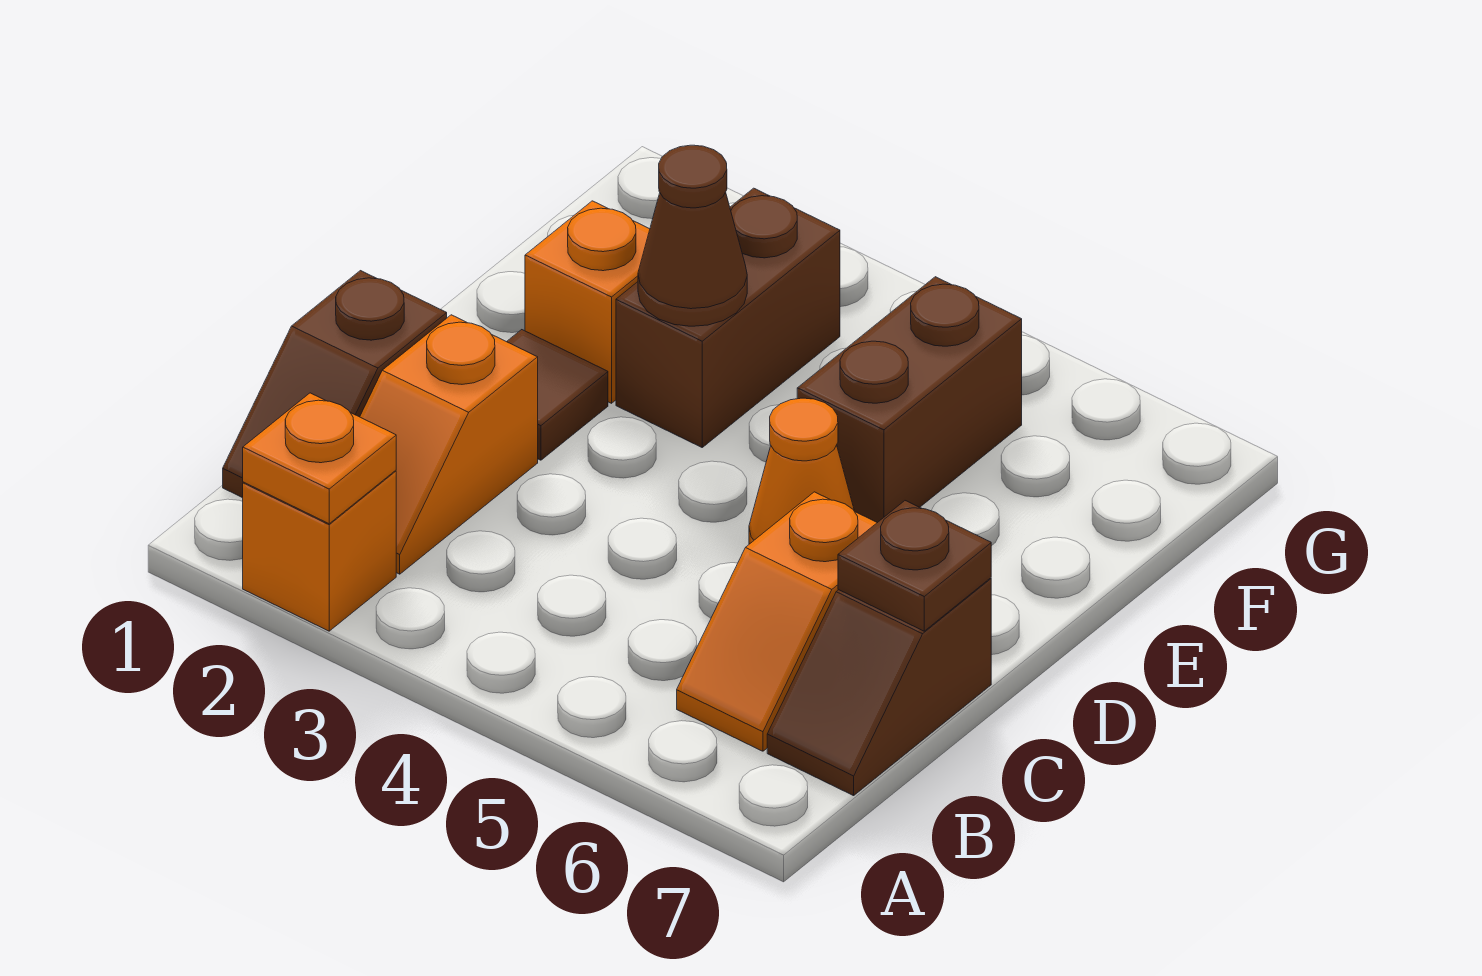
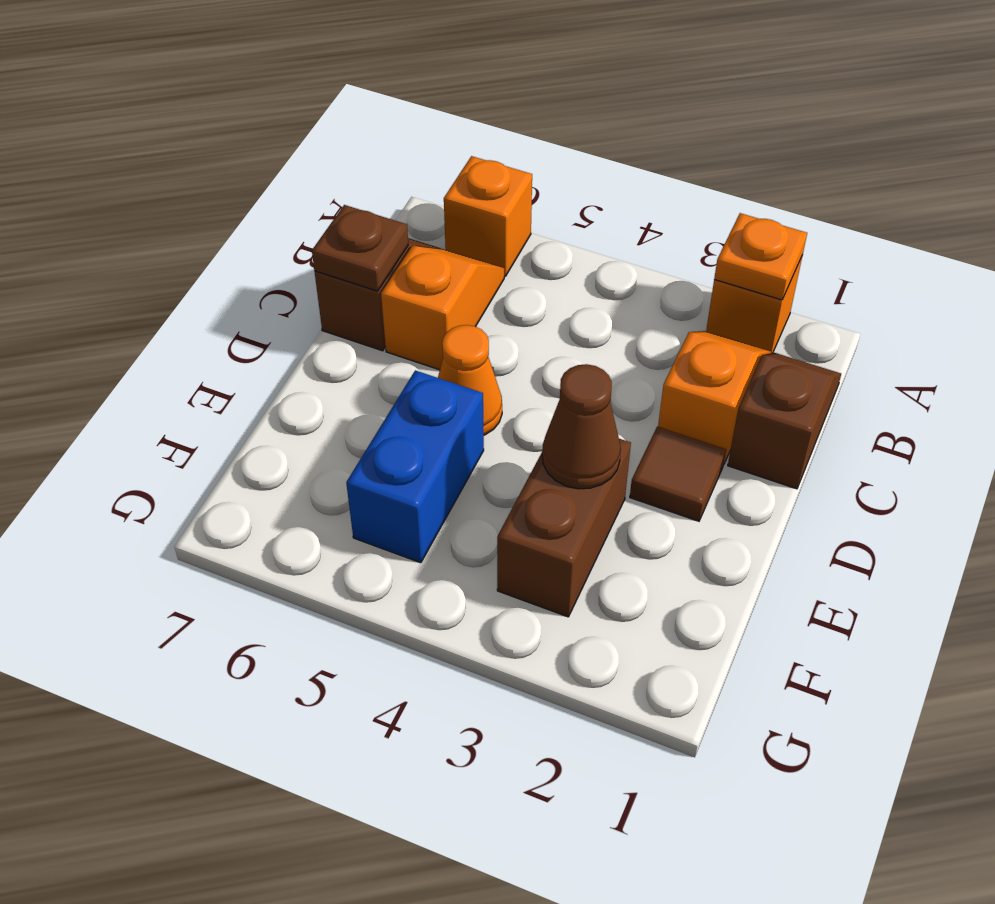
orange 1x1 brick [525,201,650,403] -> orange 1x1 brick moved to [444,156,532,276]
brown 1x2 brick [797,277,1022,523] -> blue 1x2 brick [346,370,484,563]

